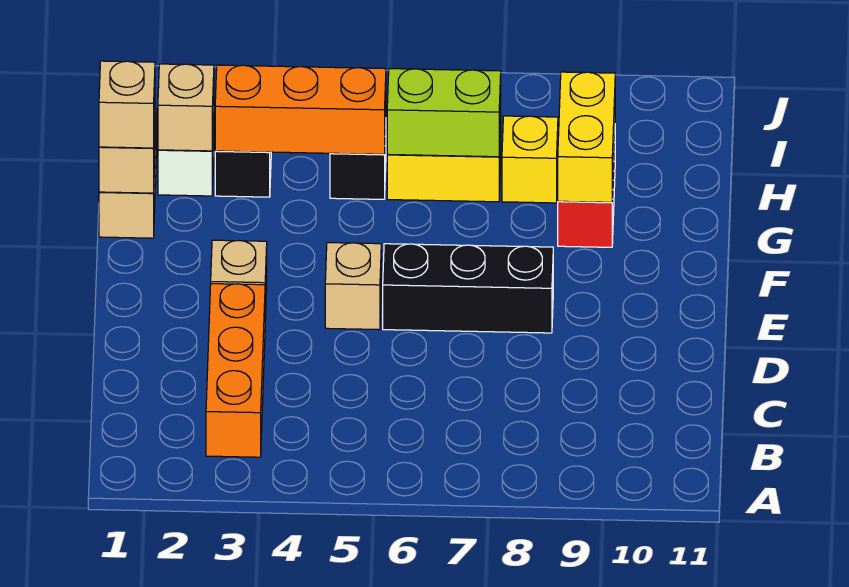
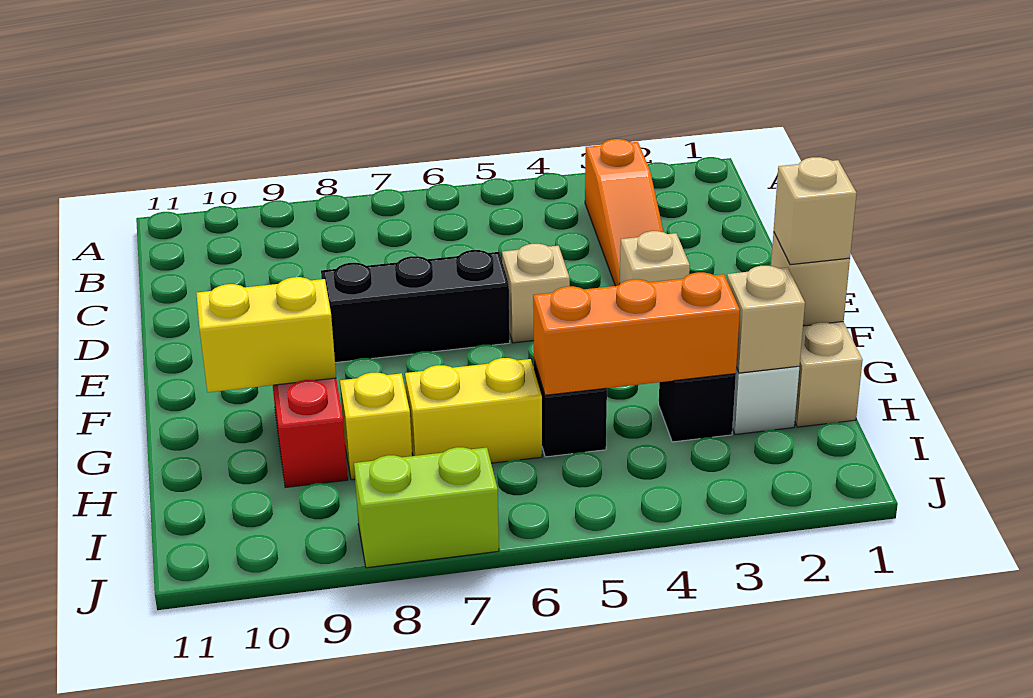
orange 1x3 brick [206,284,265,457] -> orange 1x3 slope [585,139,663,286]
yellow 1x2 brick [558,72,615,202] -> yellow 1x2 brick turned to [196,277,336,392]
lime 1x2 brick [387,69,501,157] -> lime 1x2 brick moved to [354,447,499,568]

